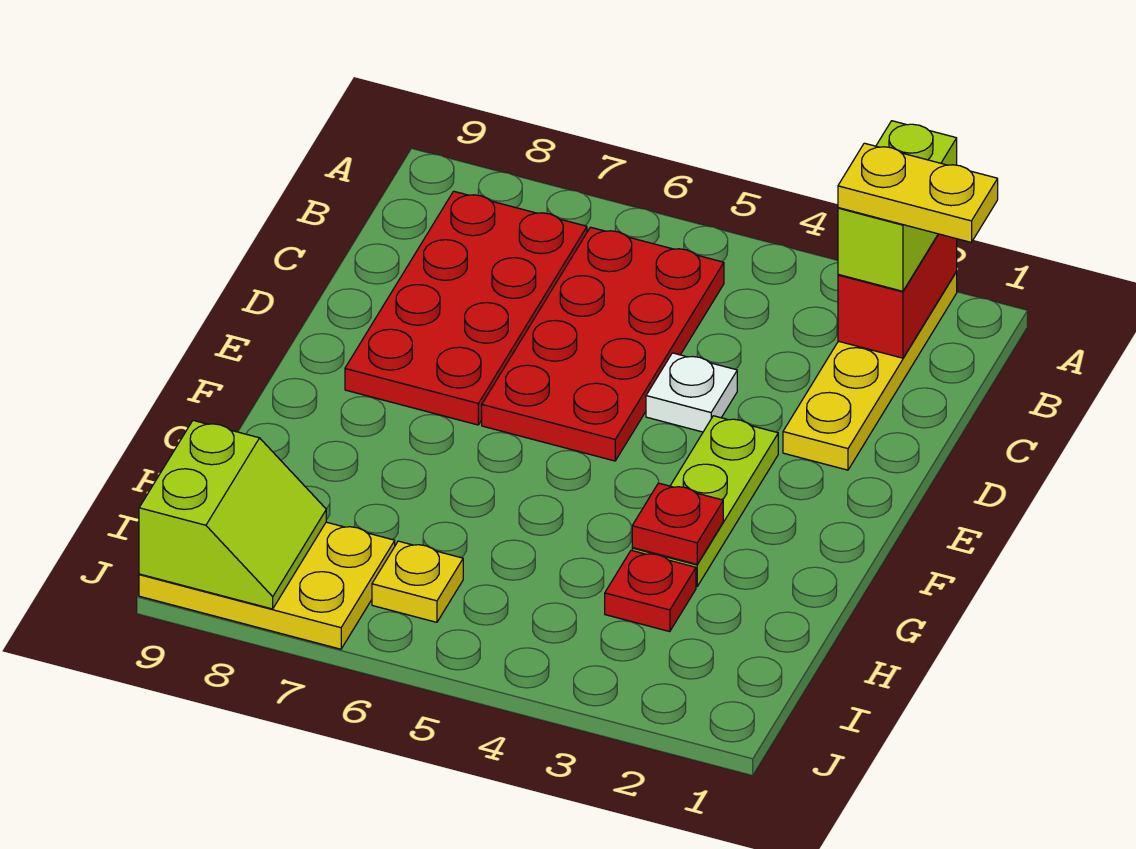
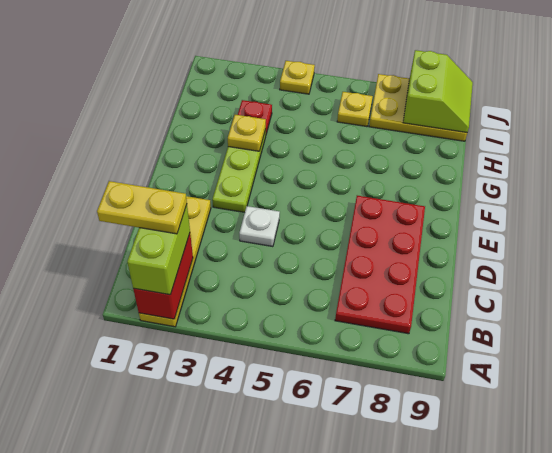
red 2x4 plate [482,227,724,461] -> none
red 1x1 plate [632,483,723,564] -> yellow 1x1 plate [228,115,266,151]
lime 2x2 slope [139,420,326,609] -> lime 2x2 slope turned to [403,50,473,133]
none -> yellow 1x1 plate [280,61,315,94]

